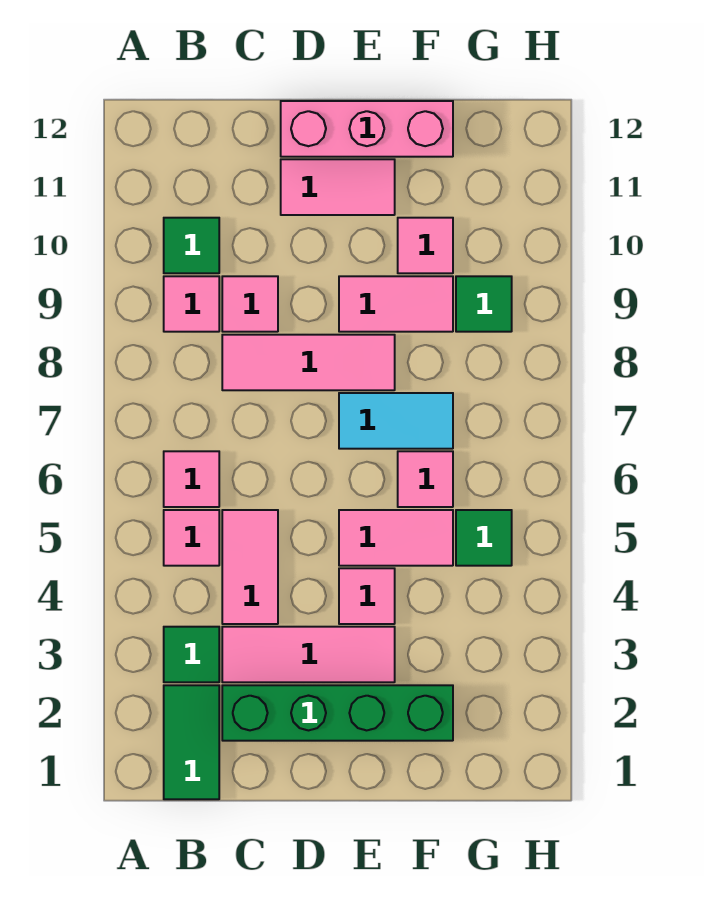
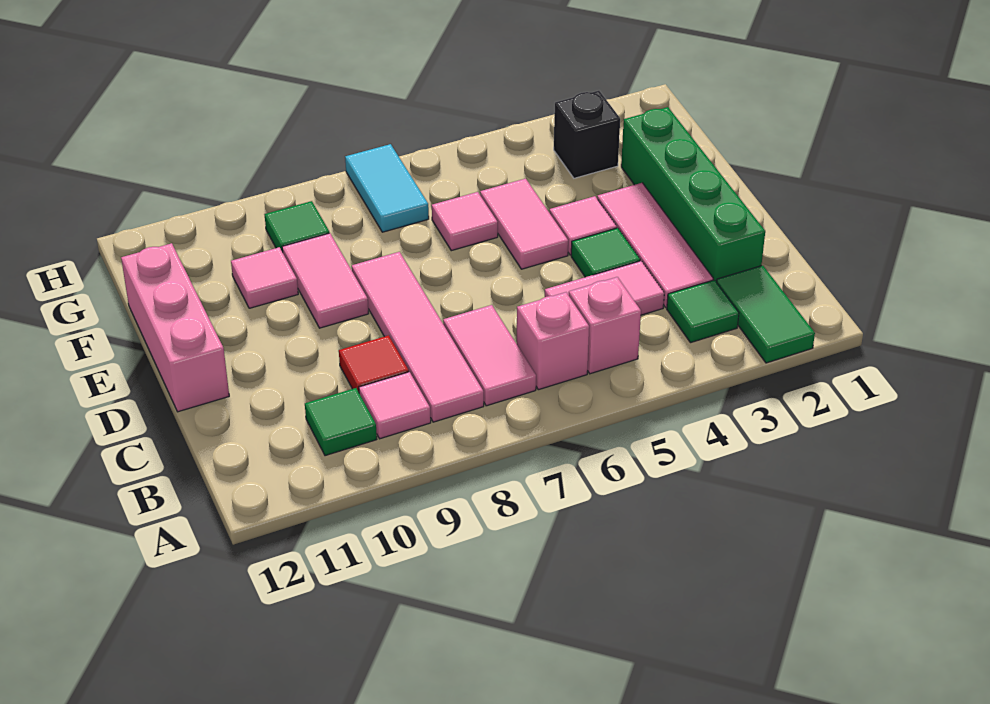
green 1x2 tile [164,685,219,799] -> green 1x2 tile turned to [717,265,815,363]
pink 1x1 tile [164,510,219,566] -> pink 1x1 brick [569,277,641,374]
pink 1x1 tile [164,451,219,507] -> pink 1x1 brick [517,292,589,390]
pink 1x3 tile [222,335,395,390] -> pink 1x4 tile [352,252,484,422]
pink 1x1 tile [222,276,278,332] -> red 1x1 tile [339,335,409,392]
pink 1x2 tile [281,159,395,215] -> pink 1x2 tile moved to [443,305,536,406]
cyan 1x2 tile [339,393,453,449] -> cyan 1x2 tile moved to [345,144,429,232]
none -> black 1x1 brick [554,91,620,178]
green 1x1 tile [456,510,512,566] -> green 1x1 tile moved to [571,228,640,277]

